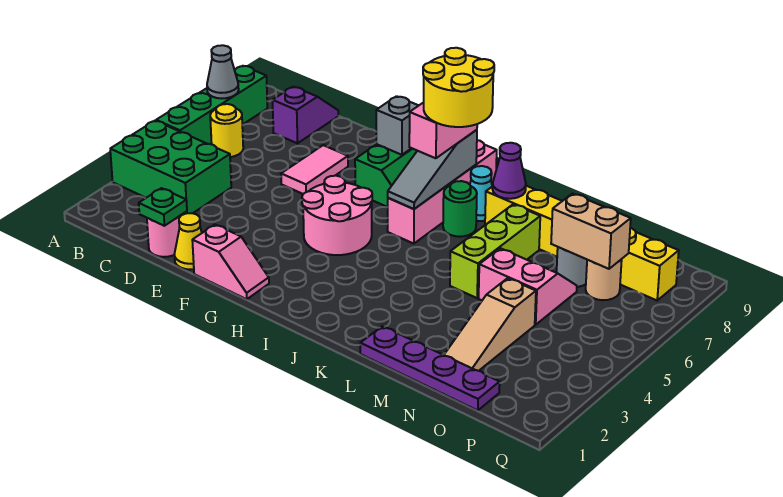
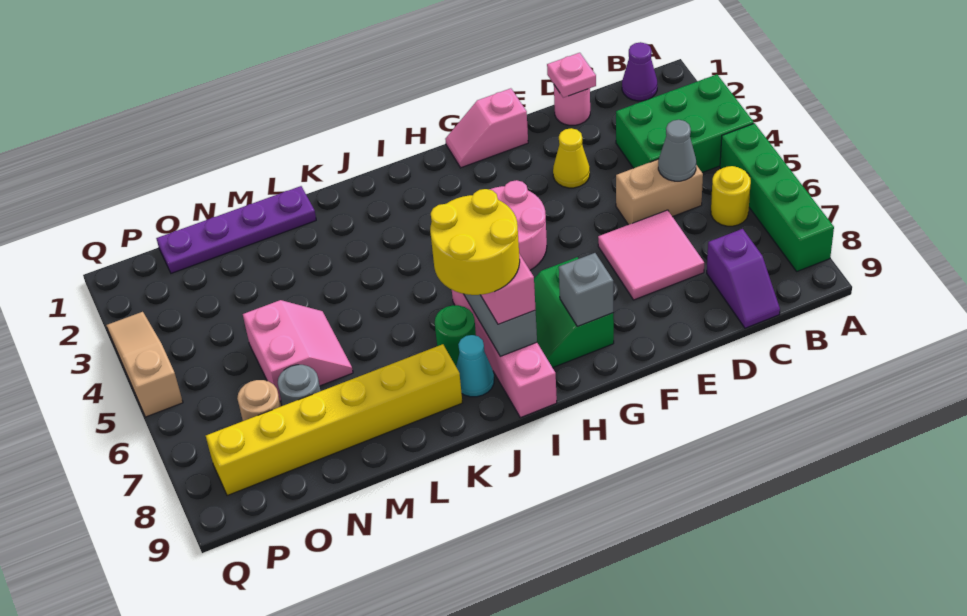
grey 1x1 cone [207,45,239,99] -> grey 1x1 cone moved to [658,120,696,181]
green 1x1 plate [139,188,187,226] -> pink 1x1 plate [547,53,596,98]
yellow 1x1 cone [175,213,202,270] -> yellow 1x1 cone moved to [553,128,590,188]
pink 1x2 tile [281,145,348,194] -> pink 2x2 tile [598,210,704,300]
purple 1x1 cone [492,143,526,199] -> purple 1x1 cone moved to [622,42,657,101]
lime 1x3 brick [450,204,540,298] -> none
pink 2x2 slope [479,248,577,325] -> pink 2x2 slope turned to [243,300,353,401]
tan 1x3 slope [444,278,536,371] -> tan 1x3 slope moved to [106,312,183,417]
tan 1x2 brick [551,194,631,269] -> tan 1x2 brick moved to [616,159,703,225]

